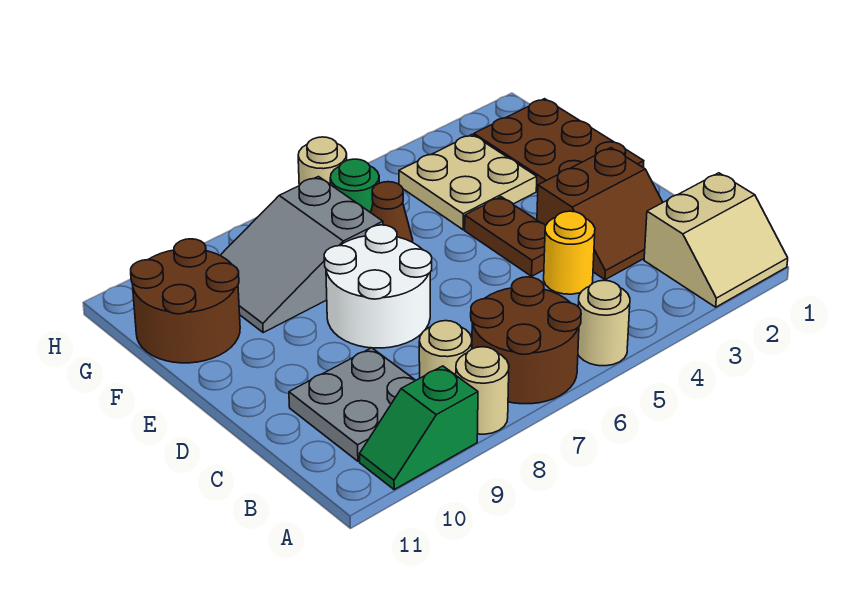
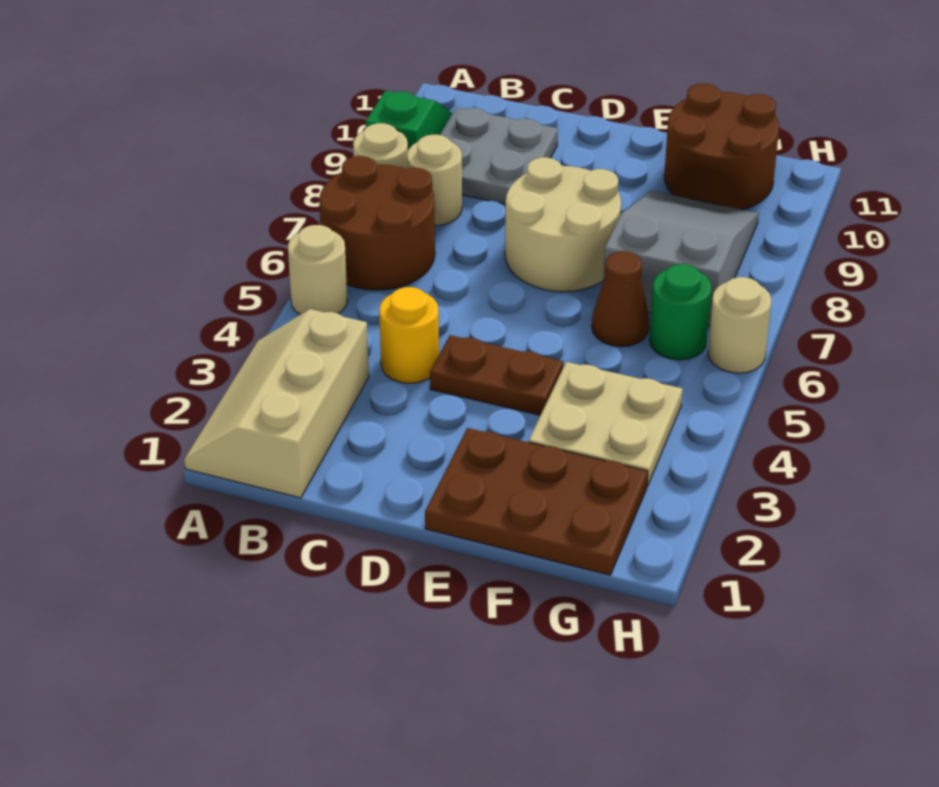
tan 2x2 slope [644,173,788,307] -> tan 2x3 slope [184,309,369,498]
brown 2x2 slope [537,148,663,280] -> none
white 2x2 round brick [324,225,432,348] -> tan 2x2 round brick [505,157,621,292]

